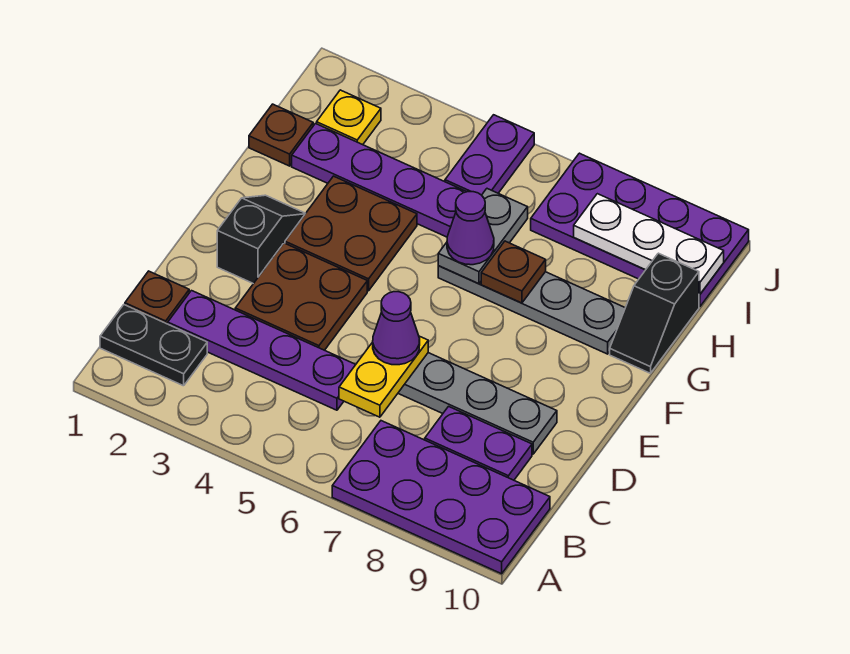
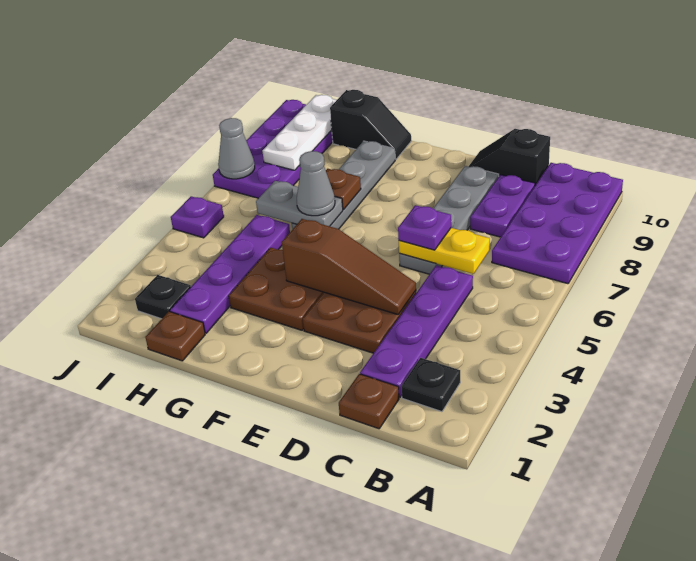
black 1x2 plate [100,305,207,386] -> black 1x1 plate [401,358,460,412]
none -> brown 1x3 slope [282,219,416,314]
purple 1x1 cone [373,292,420,365] -> purple 1x1 plate [398,205,451,250]
black 1x2 slope [217,195,306,284] -> black 1x2 slope moved to [468,129,550,185]
purple 1x1 cone [447,192,494,265] -> grey 1x1 cone [297,151,335,216]
yellow 1x1 plate [317,90,381,145] -> black 1x1 plate [135,275,191,319]
purple 1x2 plate [445,115,534,195] -> purple 1x1 plate [171,196,224,238]
none -> grey 1x1 cone [218,118,255,179]

